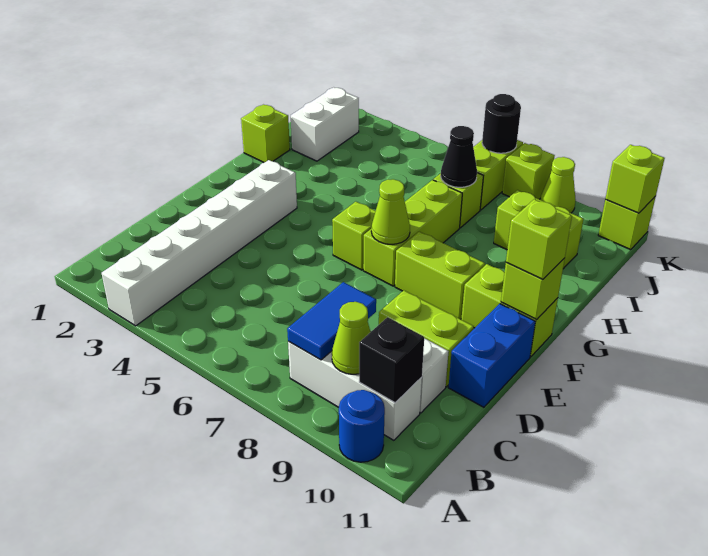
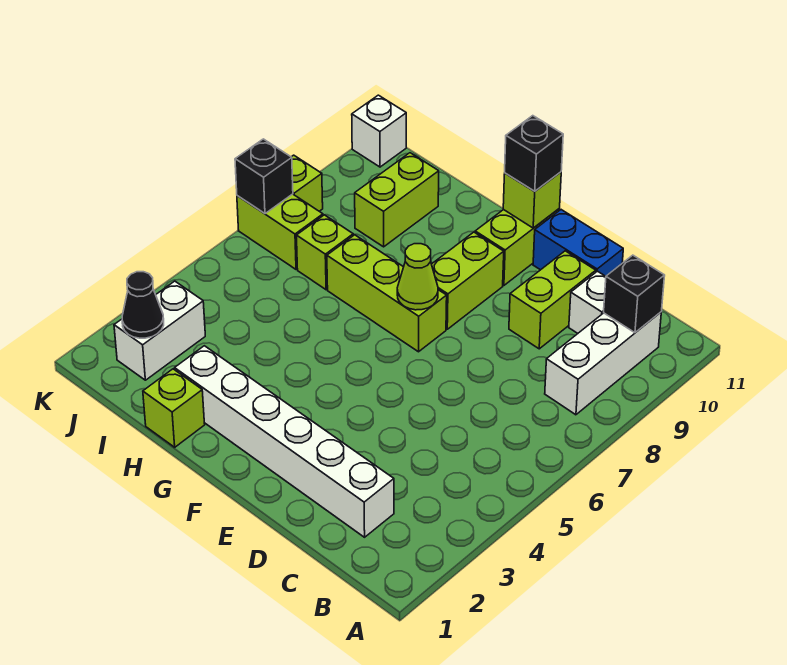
white 1x6 brick [102,160,297,326] -> white 1x6 brick moved to [175,346,394,537]
blue 1x1 round brick [339,390,385,462] -> none
blue 1x2 tile [287,282,376,360] -> none
lime 1x1 cone [332,302,370,374] -> none
lime 1x1 brick [332,202,376,270] -> none
lime 1x1 brick [506,199,572,279] -> black 1x1 brick [505,116,563,191]
white 1x2 brick [291,87,359,161] -> white 1x2 brick turned to [114,281,205,380]
black 1x1 cone [441,126,477,187] -> black 1x1 cone moved to [122,272,164,338]
black 1x1 round brick [482,94,521,153] -> black 1x1 brick [235,139,293,214]
lime 1x1 cone [540,157,576,213] -> none
lime 1x1 brick [598,196,656,250] -> white 1x1 brick [352,95,406,167]
lime 1x1 brick [605,145,665,213] -> none

